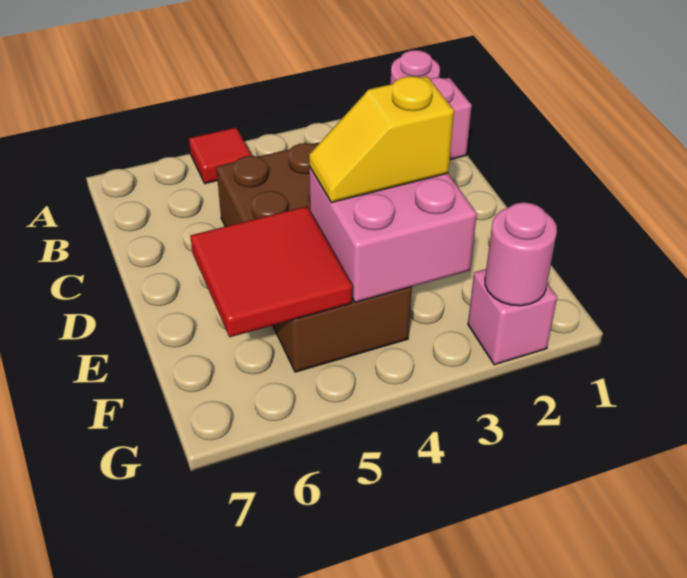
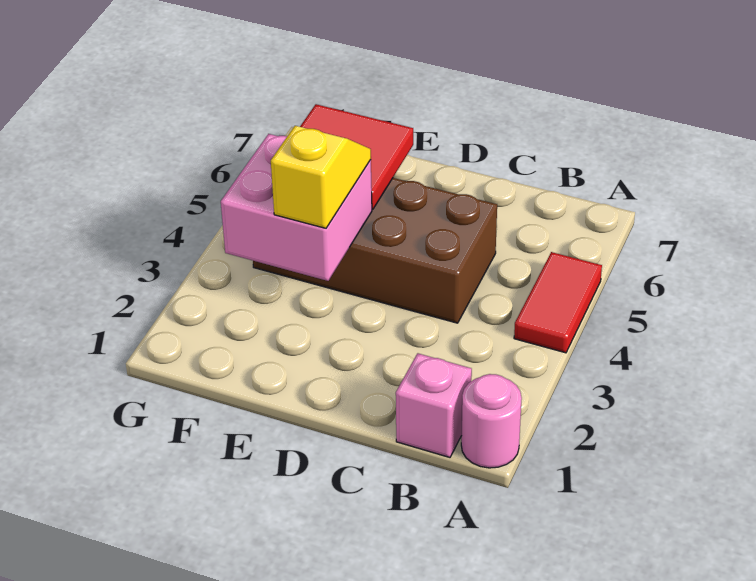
red 1x1 tile [189,128,252,184] -> red 1x2 tile [514,252,602,353]
pink 1x1 brick [468,269,557,365] -> none
pink 1x1 round brick [485,202,557,306] -> none

